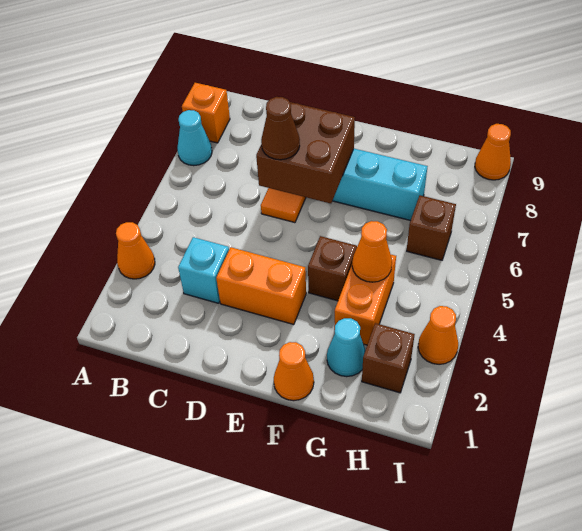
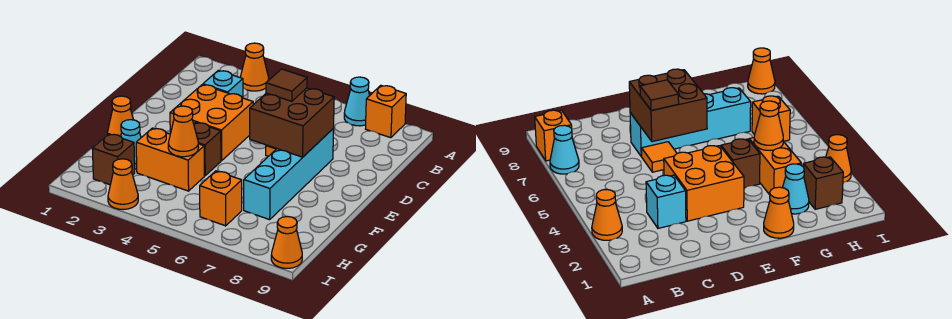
orange 1x2 brick [216,247,306,325] -> orange 2x2 brick [170,85,253,161]
brown 1x1 cone [261,97,300,160] -> brown 1x1 tile [266,69,307,101]
brown 1x1 brick [407,195,456,260] -> orange 1x1 brick [200,171,242,226]

